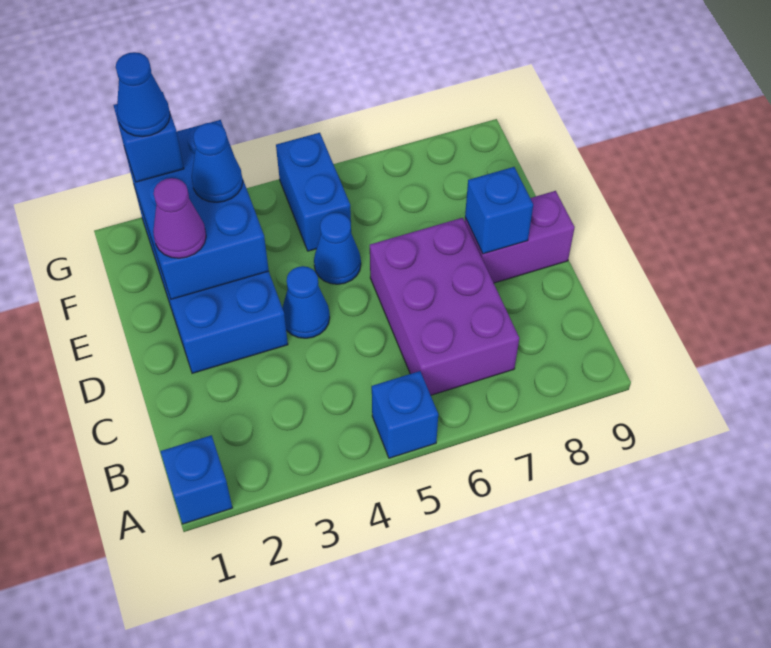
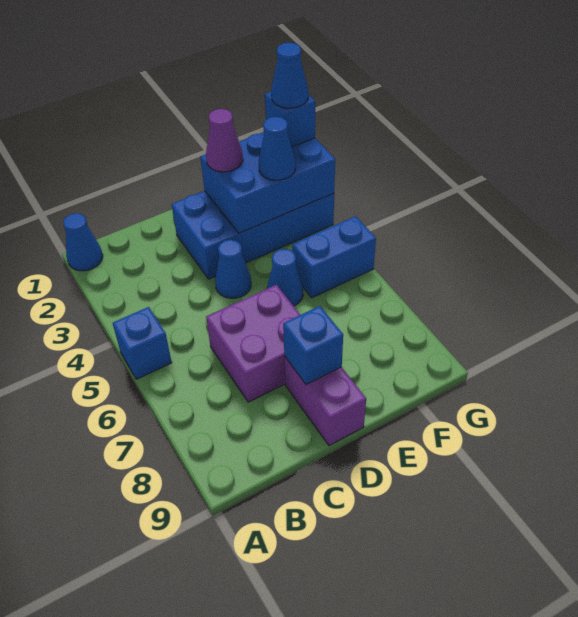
blue 1x1 brick [160,435,232,524] -> blue 1x1 cone [63,213,103,271]
purple 2x3 brick [369,218,519,395] -> purple 2x2 brick [206,285,300,402]

